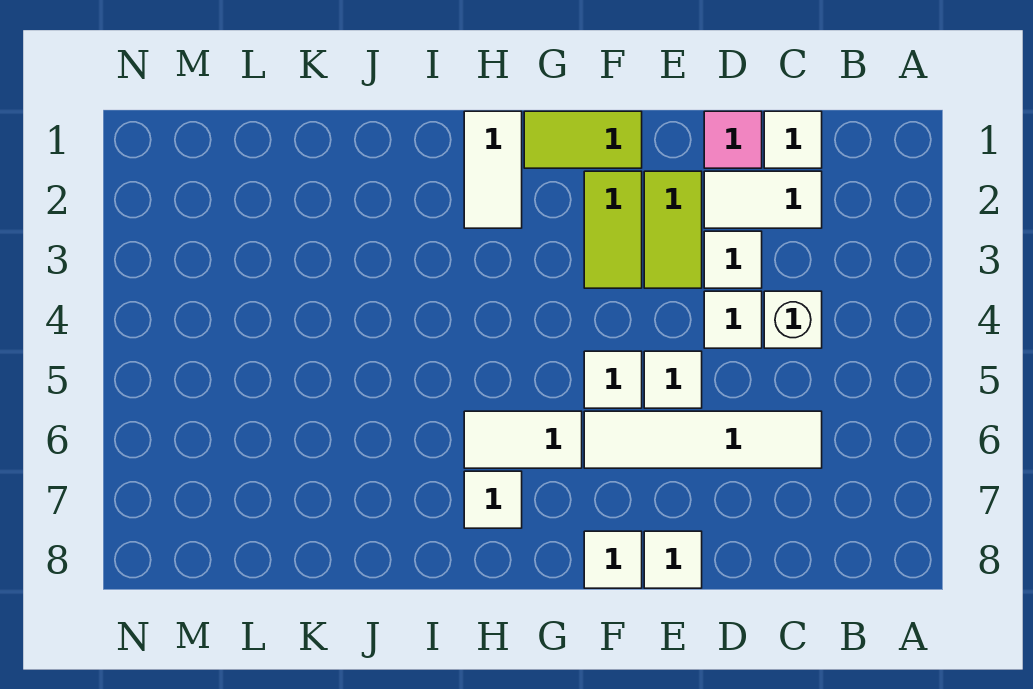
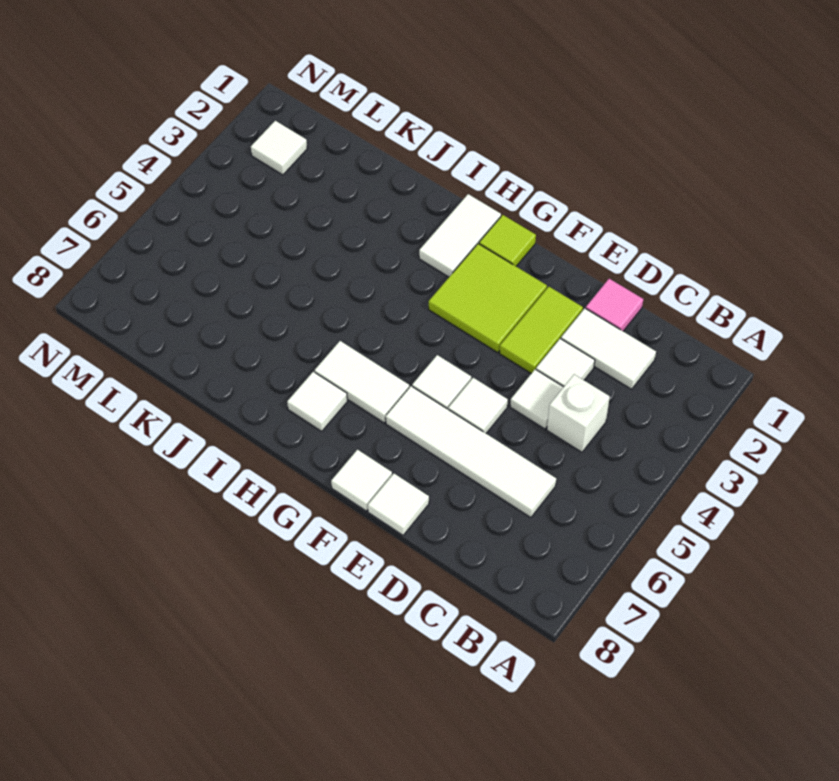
white 1x1 tile [764,111,822,168] -> white 1x1 tile moved to [251,121,307,175]
lime 1x2 tile [524,111,642,168] -> lime 1x1 tile [479,215,536,266]
lime 1x2 tile [584,171,642,288] -> lime 2x2 tile [429,244,547,352]

